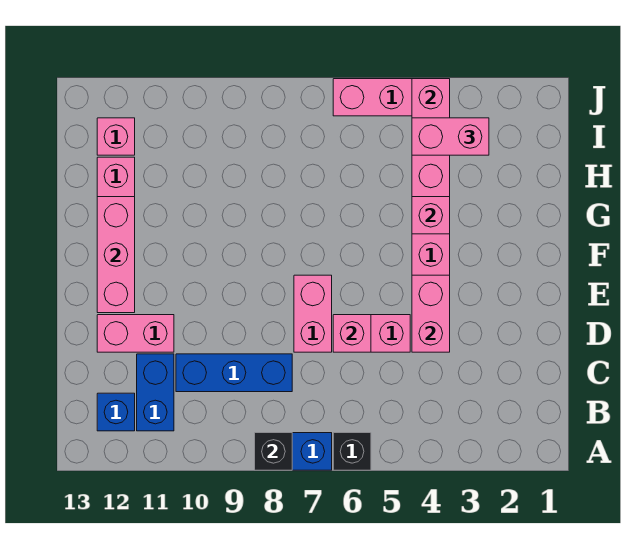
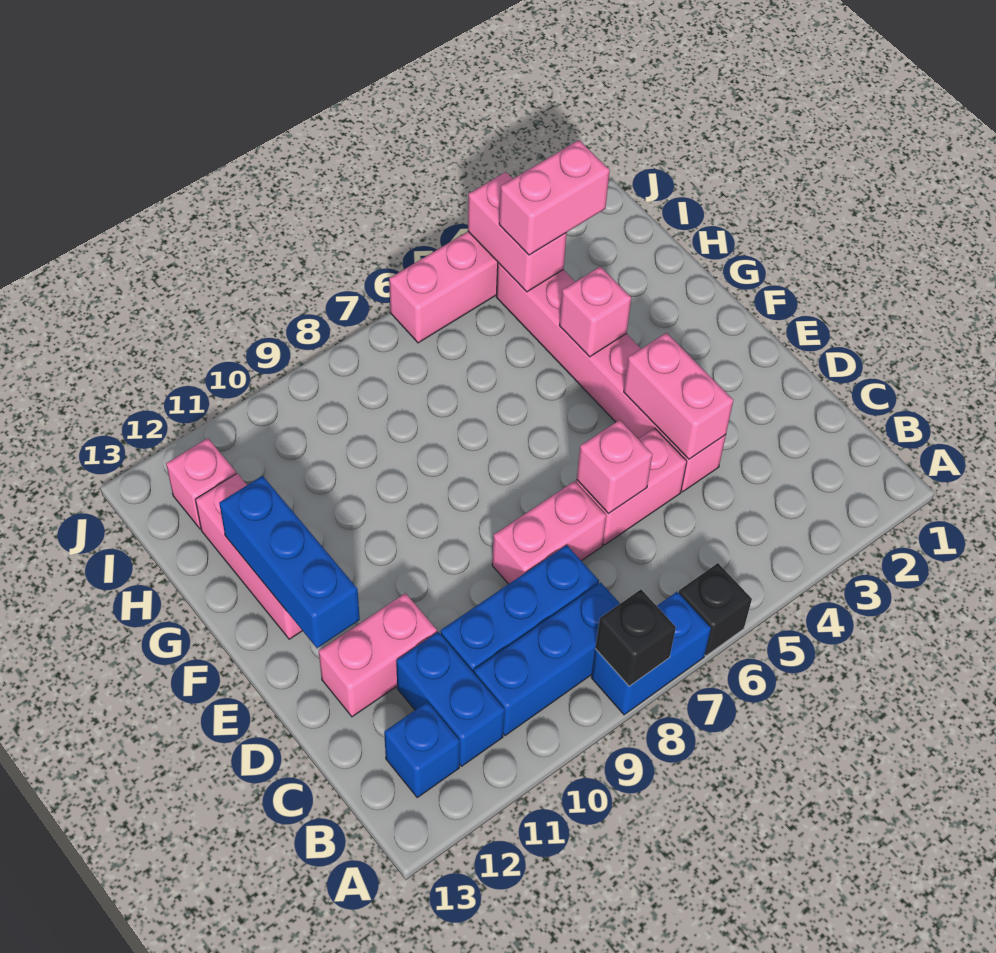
none -> blue 1x3 brick [474,583,620,736]
pink 1x2 brick [294,275,332,352] -> pink 1x2 brick turned to [492,481,606,584]
pink 1x3 brick [97,197,135,313] -> blue 1x3 brick [219,476,360,648]

